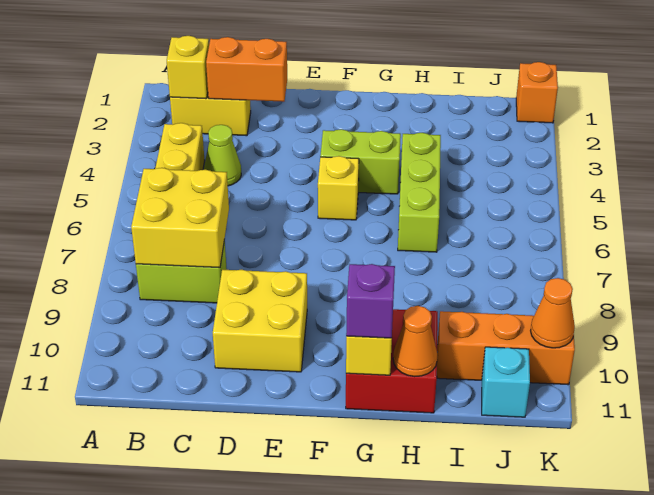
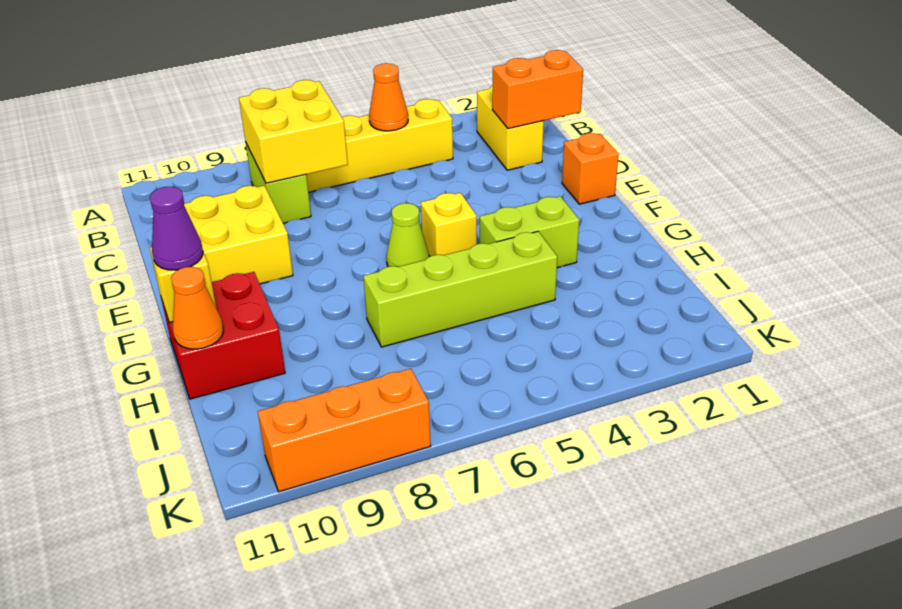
yellow 1x1 brick [167,36,209,99] -> none
orange 1x2 brick [206,37,287,102] -> orange 1x2 brick turned to [492,50,583,129]
lime 1x1 cone [204,125,241,186] -> lime 1x1 cone moved to [386,203,429,267]
lime 1x2 brick [320,129,401,194] -> lime 1x2 brick turned to [480,196,579,268]
purple 1x1 brick [346,264,395,338] -> purple 1x1 cone [150,187,203,270]
lime 1x3 brick [398,133,441,252] -> lime 1x4 brick [363,231,557,347]
orange 1x3 brick [437,311,575,385] -> orange 1x3 brick turned to [258,369,431,492]
cyan 1x1 brick [482,347,530,417] -> none
orange 1x1 brick [516,62,558,123] -> orange 1x1 brick moved to [562,133,619,204]
orange 1x1 cone [531,278,575,348] -> orange 1x1 cone moved to [369,63,408,131]

